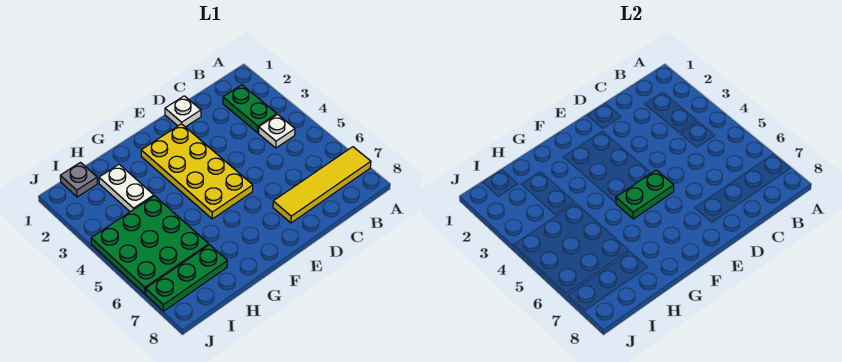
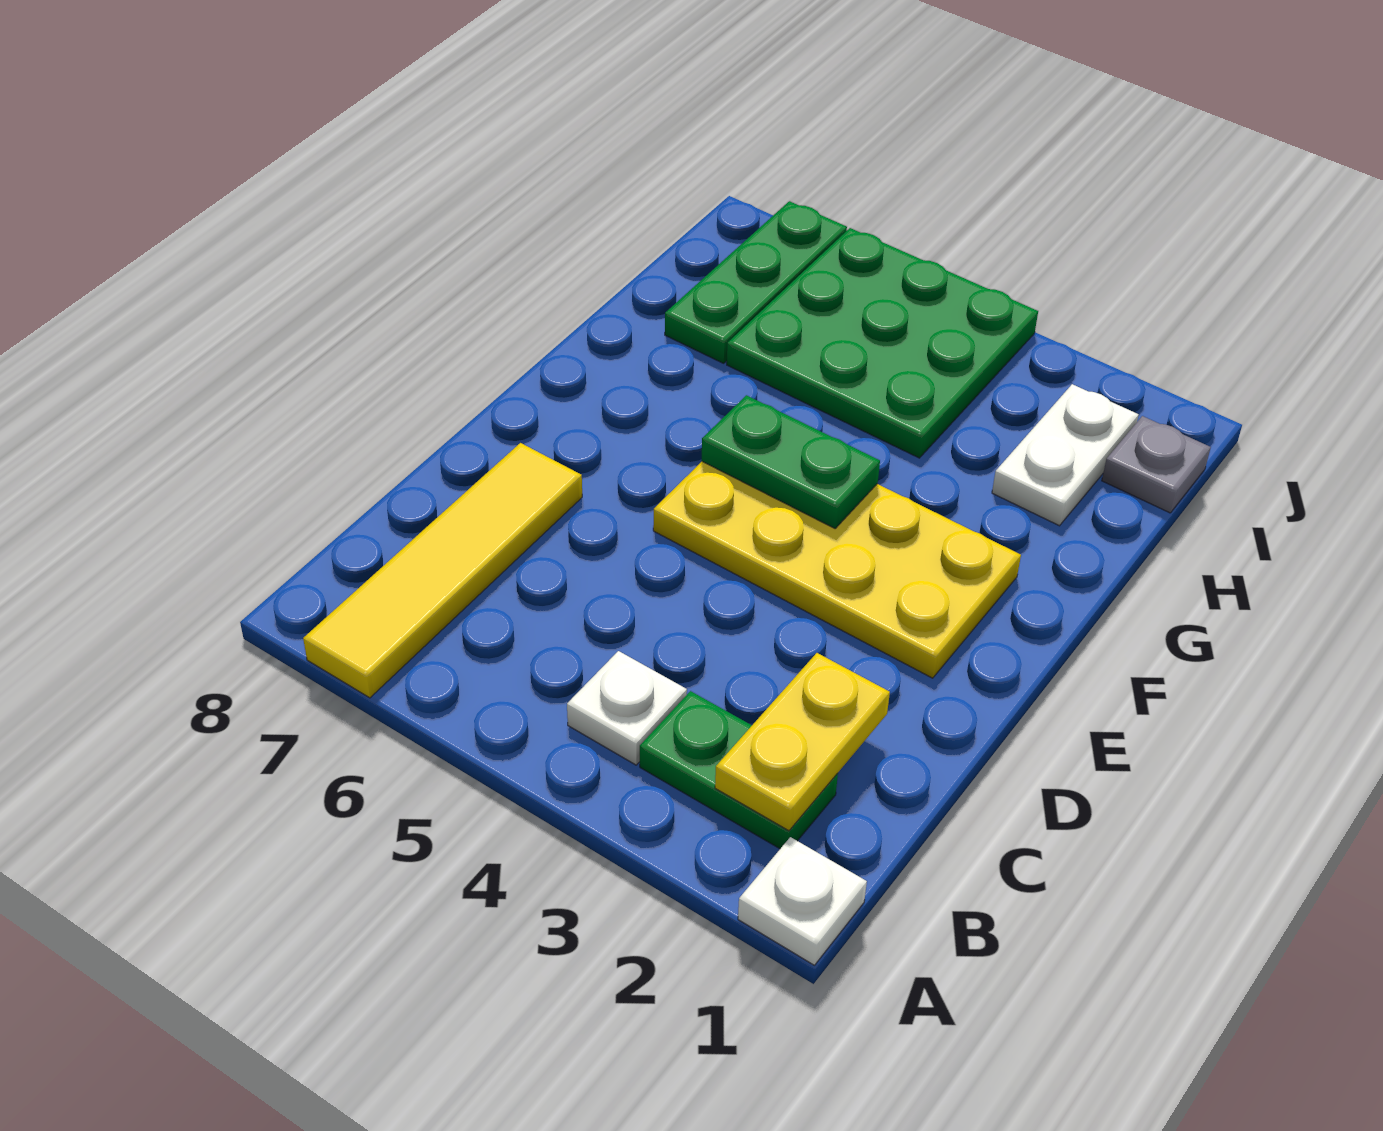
none -> yellow 1x2 plate [715,653,890,831]
white 1x1 plate [165,96,201,127] -> white 1x1 plate moved to [738,837,867,965]
green 1x2 plate [616,170,674,219] -> green 1x2 plate turned to [702,395,880,528]
white 1x2 plate [99,164,154,212] -> white 1x2 plate turned to [992,384,1139,526]

